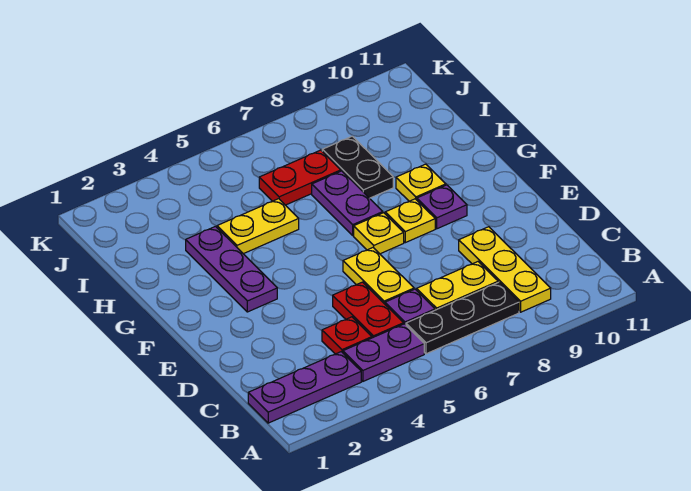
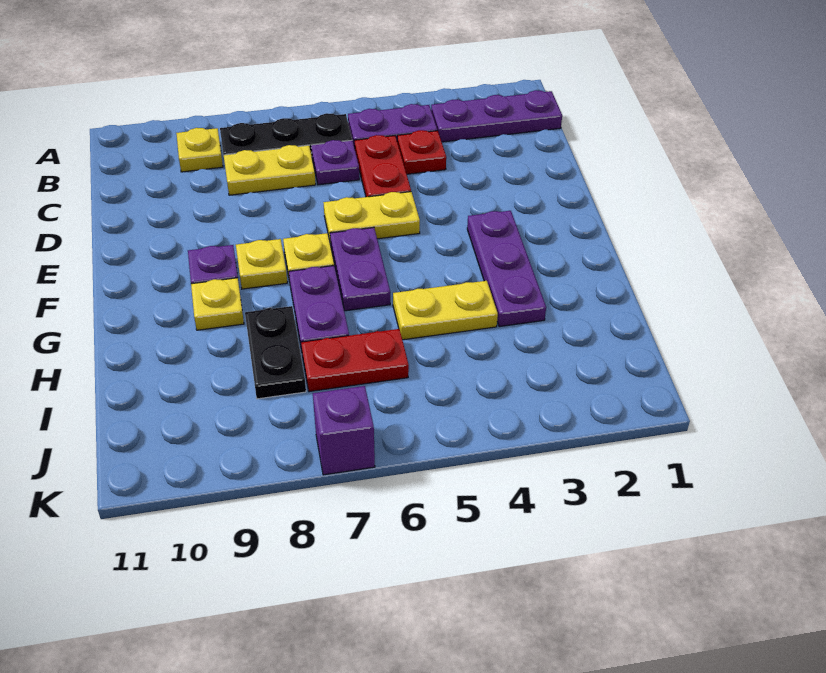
yellow 1x3 plate [459,227,551,312] -> yellow 1x1 plate [176,128,223,172]
yellow 1x2 plate [343,248,414,304] -> yellow 1x2 plate turned to [323,192,420,244]
none -> purple 1x2 plate [330,227,390,311]
none -> purple 1x1 brick [313,386,375,475]

